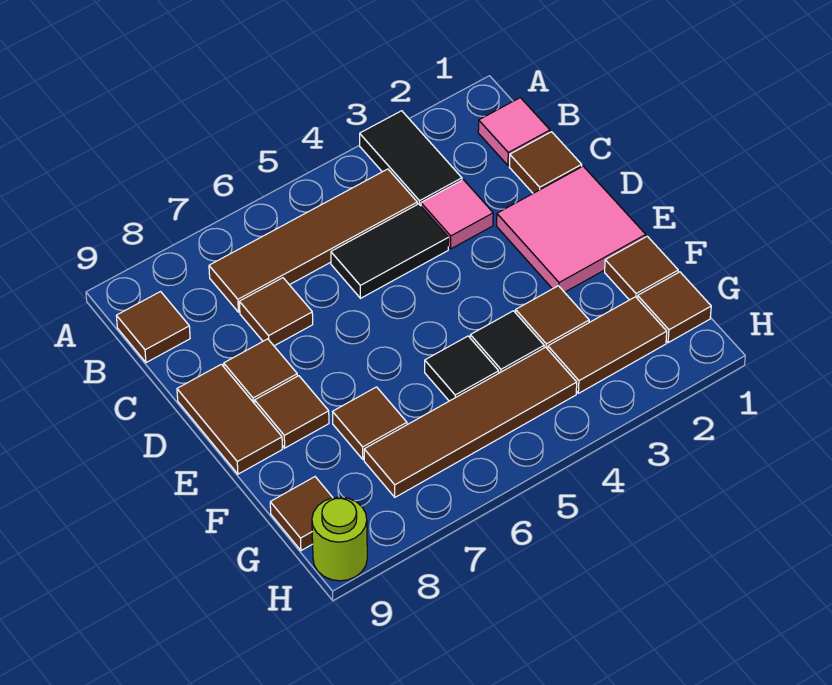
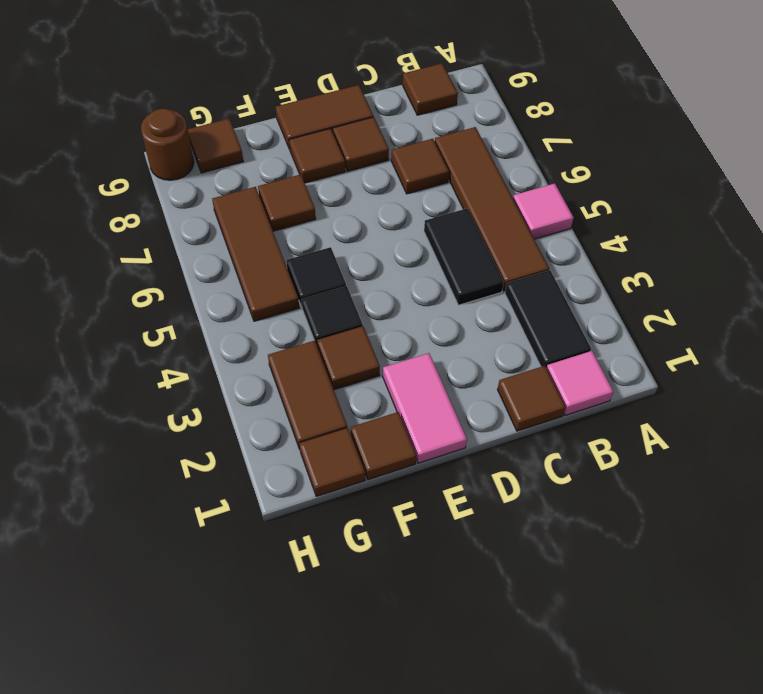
black 1x2 tile [360,111,462,206] -> black 1x2 tile turned to [505,270,591,368]
pink 1x1 tile [421,180,493,249] -> pink 1x1 tile moved to [513,183,574,239]
pink 2x2 tile [497,166,646,292] -> pink 1x2 tile [383,353,467,463]
brown 1x4 tile [364,347,577,497] -> brown 1x3 tile [212,187,299,321]
lime 1x1 round brick [312,497,367,581] -> brown 1x1 round brick [141,109,194,180]

